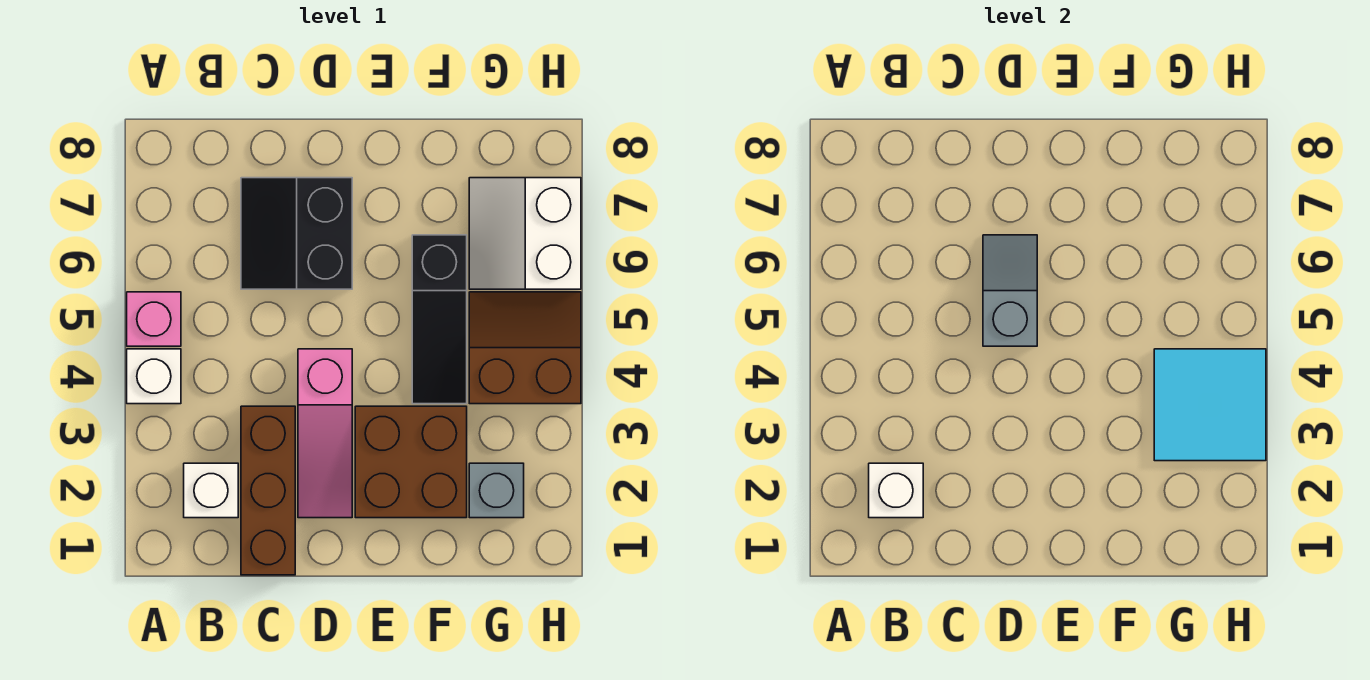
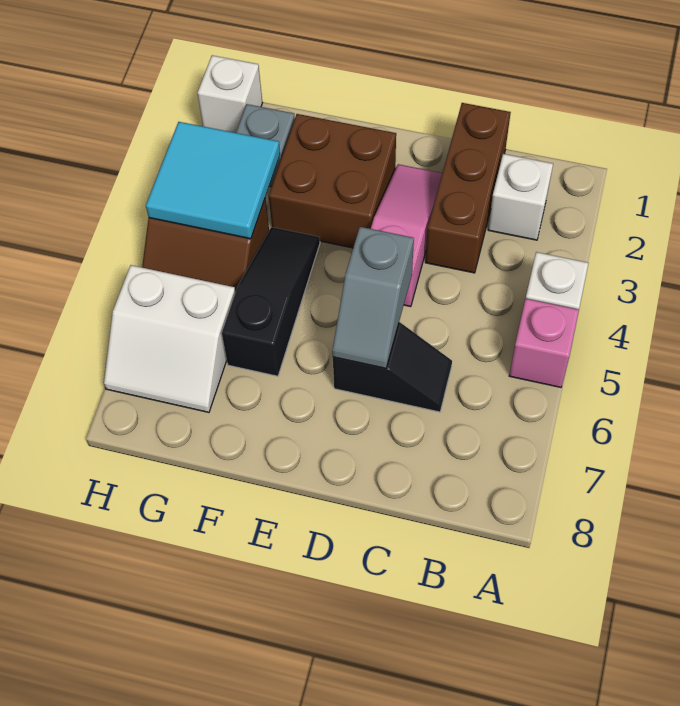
white 1x1 brick [869,463,923,518] -> white 1x1 brick moved to [197,55,262,133]
black 2x2 slope [241,178,352,289] -> black 1x2 slope [333,322,452,412]
white 2x2 slope [469,178,581,289] -> white 2x2 slope turned to [104,265,235,412]

